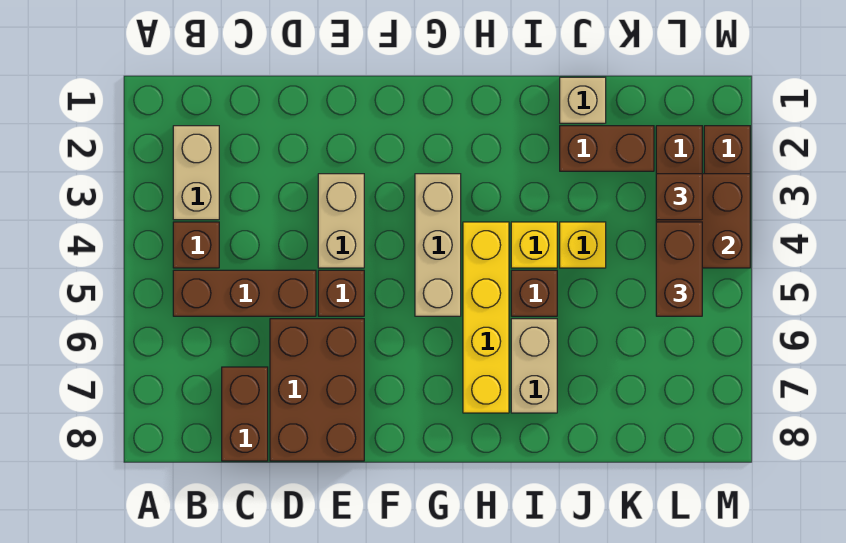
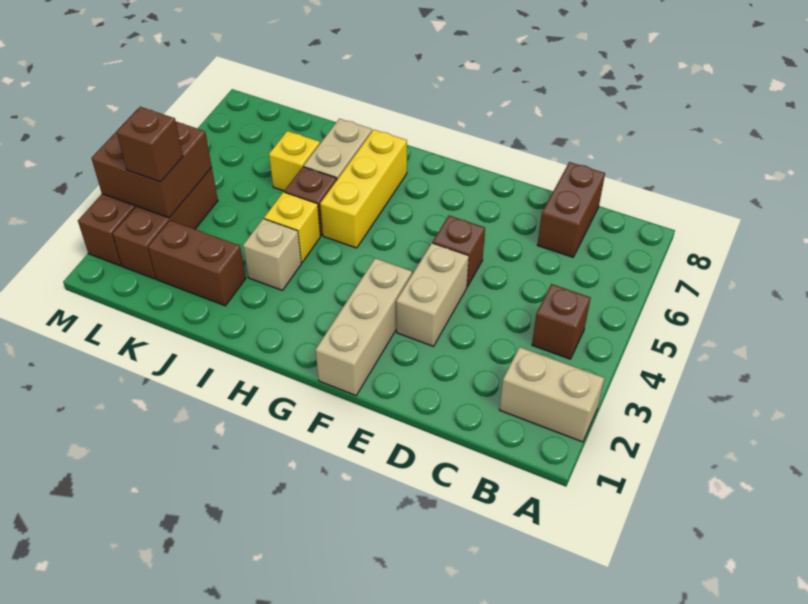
tan 1x2 brick [173,126,219,220] -> tan 1x2 brick turned to [500,347,604,442]
brown 1x3 brick [173,270,316,316] -> none
brown 2x3 brick [270,319,364,461] -> none
tan 1x3 brick [415,174,461,316] -> tan 1x3 brick moved to [316,258,412,396]
yellow 1x4 brick [463,222,509,413] -> yellow 1x3 brick [320,130,407,248]
tan 1x1 brick [560,77,606,123] -> tan 1x1 brick moved to [243,219,301,290]
yellow 1x1 brick [560,222,606,268] -> yellow 1x1 brick moved to [269,131,320,191]
brown 1x2 brick [656,222,702,316] -> none

